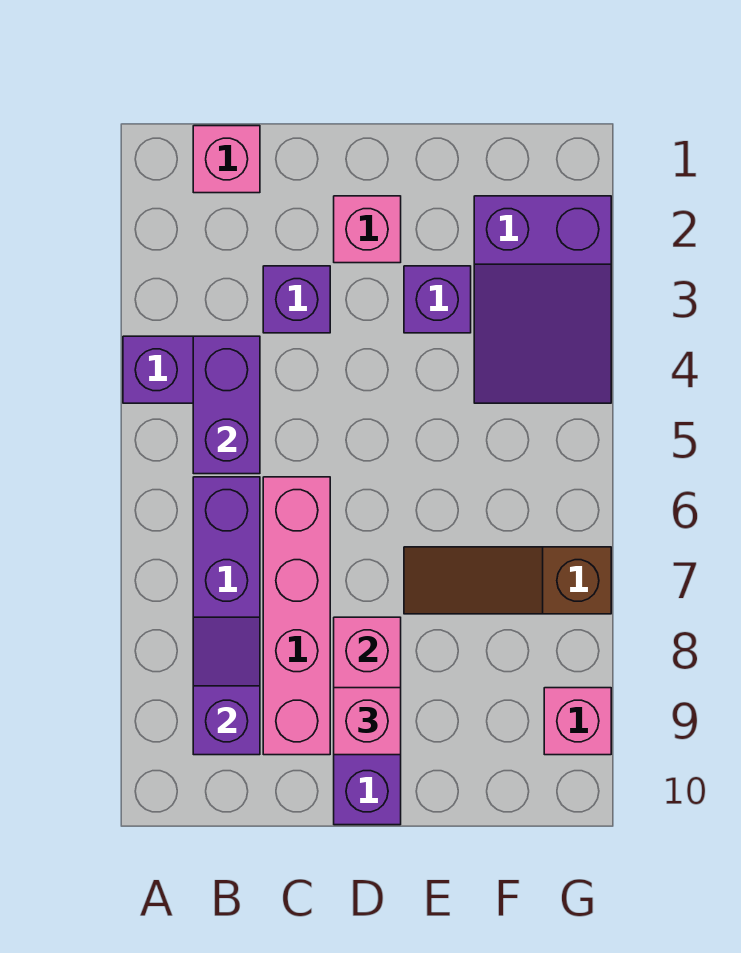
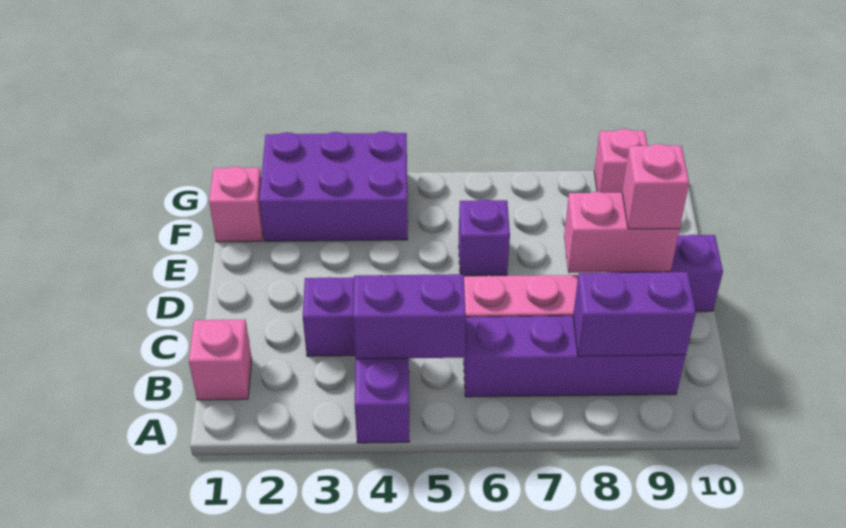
purple 1x2 slope [193,617,260,755] -> purple 1x2 brick [573,272,696,356]
pink 1x1 brick [334,196,401,263] -> pink 1x1 brick moved to [209,167,263,242]
purple 1x1 brick [404,266,471,333] -> purple 1x1 brick moved to [459,199,510,276]
brown 1x3 slope [404,547,611,614] -> none
purple 2x3 slope [474,196,611,403] -> purple 2x3 brick [259,131,408,241]

